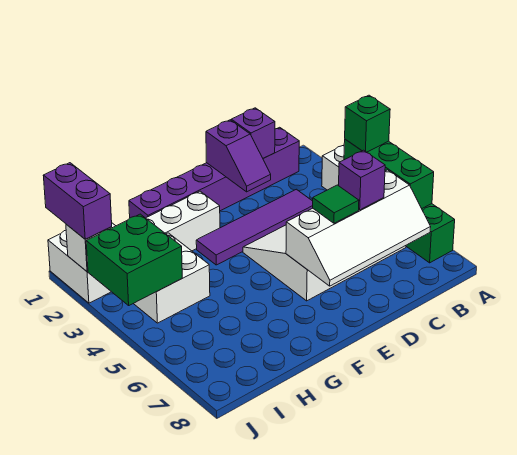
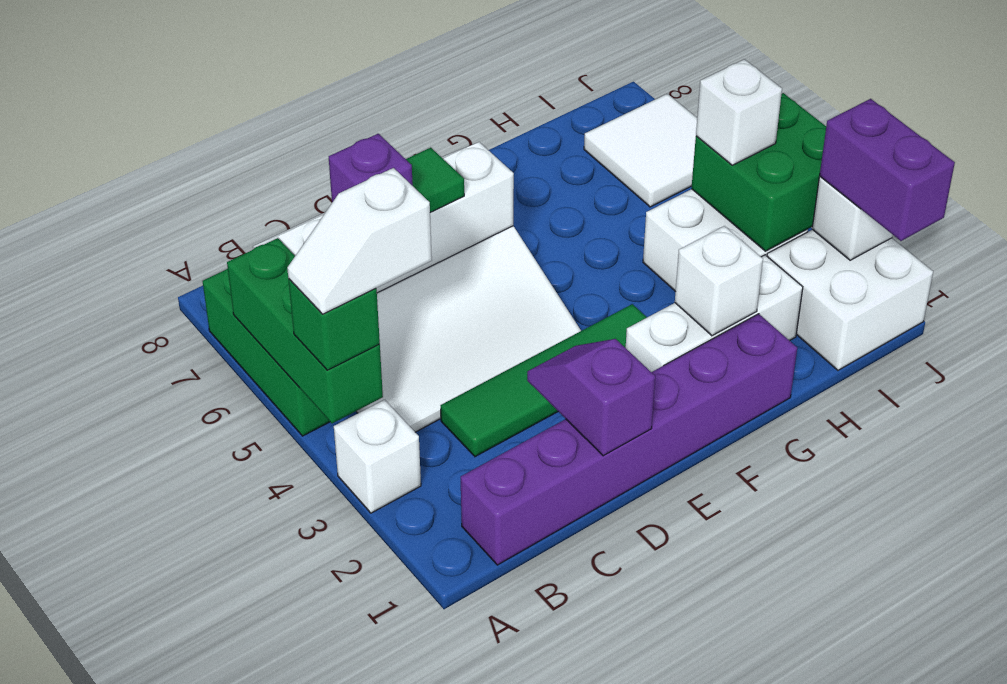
none -> white 1x2 slope [287,168,432,314]
purple 1x1 brick [231,108,275,158] -> none
purple 1x4 tile [196,189,313,265] -> green 1x4 tile [441,304,647,457]
none -> white 1x1 brick [675,226,763,336]
none -> white 1x1 brick [696,59,782,165]
none -> white 2x2 tile [584,94,697,207]

